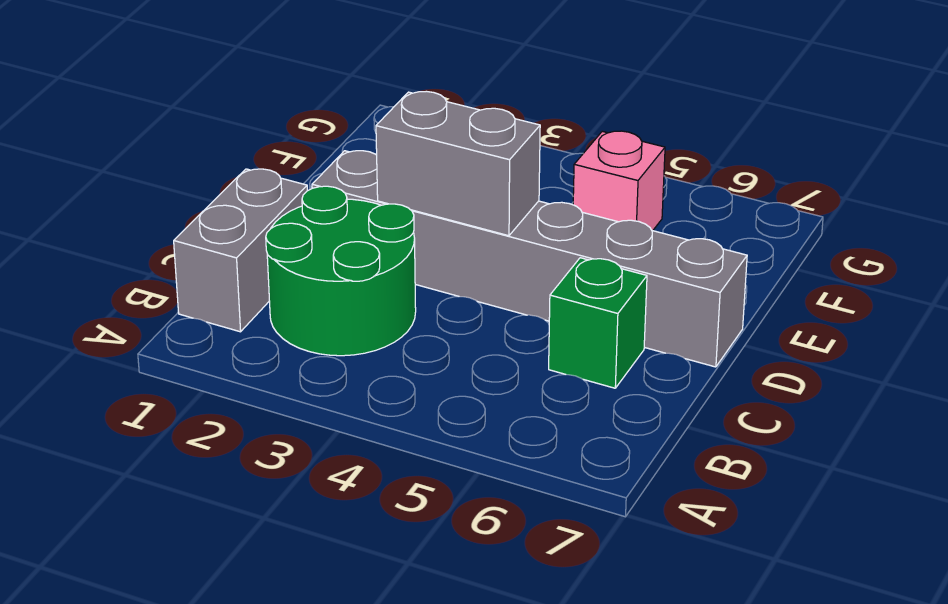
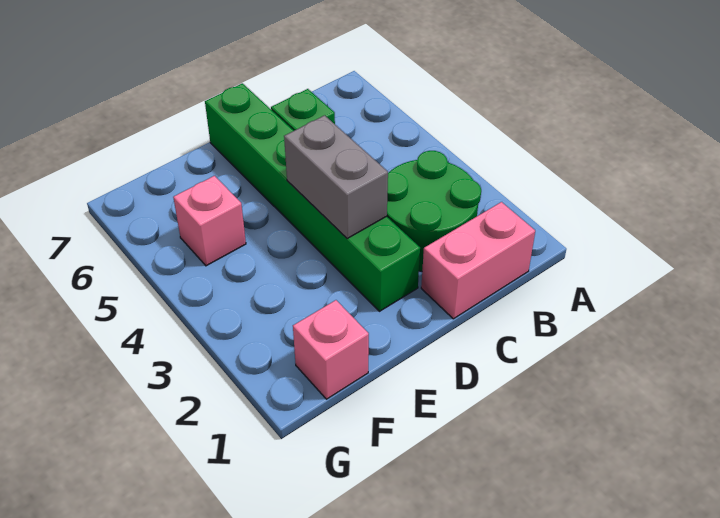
grey 1x2 brick [174,169,307,332] -> pink 1x2 brick [421,202,535,319]
grey 1x6 brick [312,151,747,367] -> green 1x6 brick [205,83,420,311]
none -> pink 1x1 brick [293,300,369,399]

